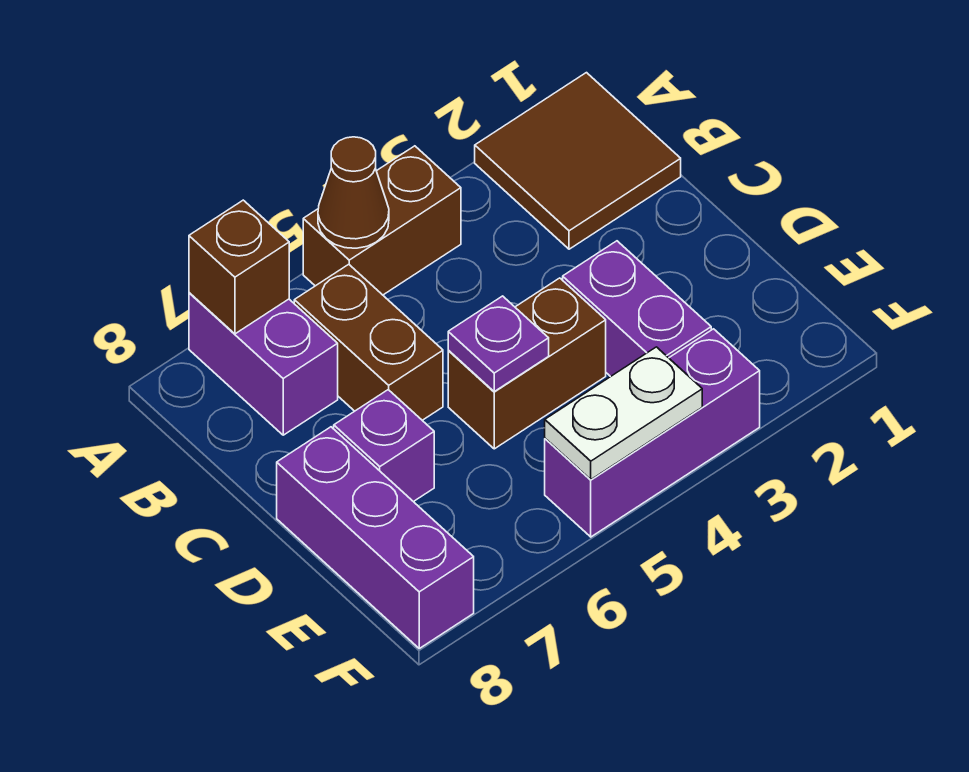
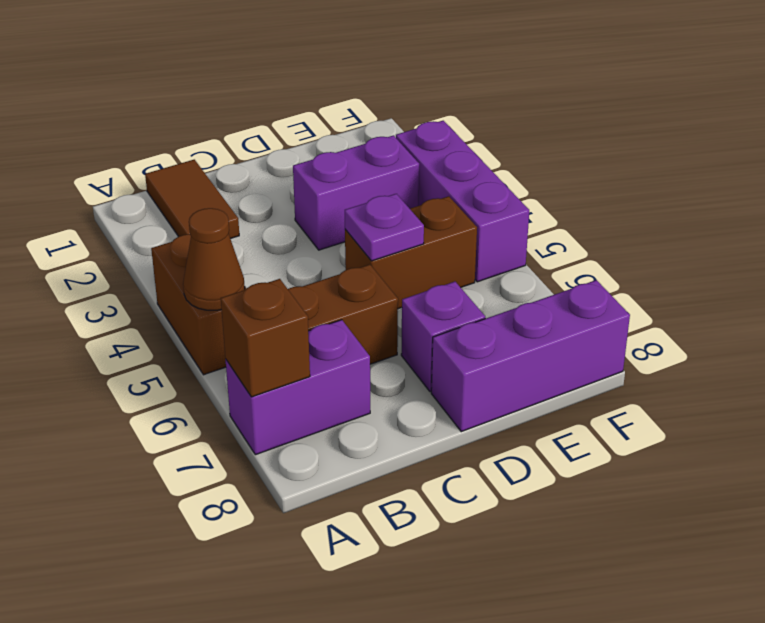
brown 2x2 tile [475,73,681,249] -> brown 1x2 tile [145,160,239,239]
brown 1x2 brick [448,278,606,449] -> brown 1x2 brick turned to [345,196,477,309]
white 1x2 plate [545,347,702,480] -> none

